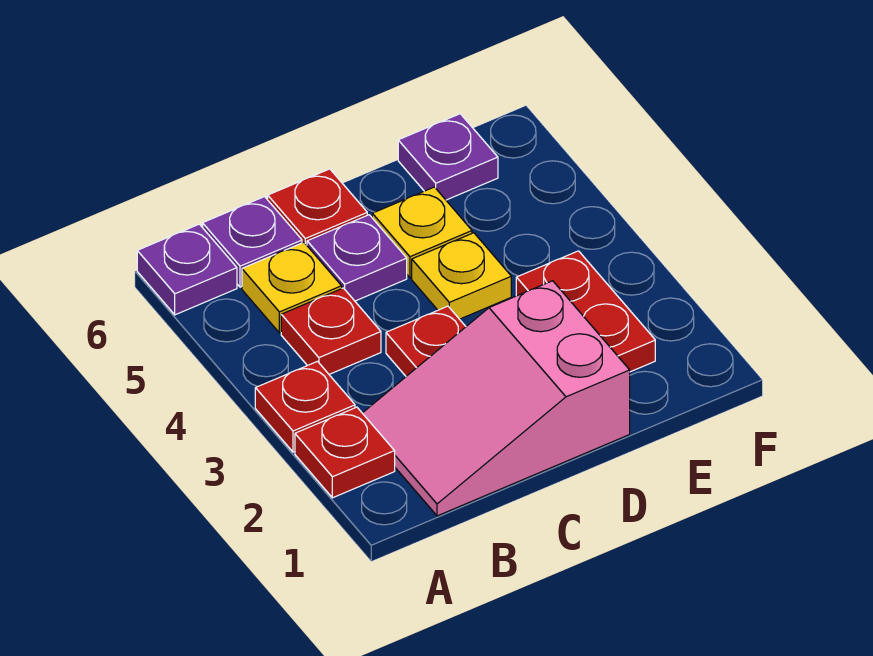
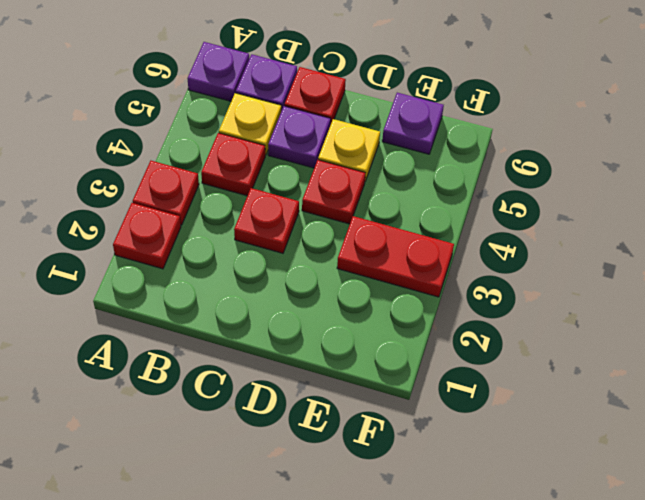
pink 2x3 slope [363,281,630,516] -> none
yellow 1x1 plate [412,233,511,319] -> red 1x1 plate [302,160,365,224]
red 1x2 plate [516,251,655,372] -> red 1x2 plate turned to [337,216,454,297]

